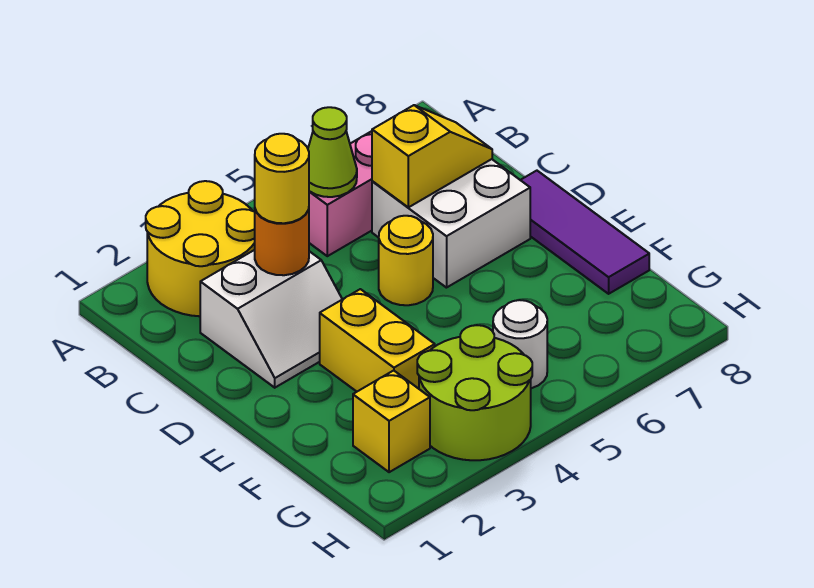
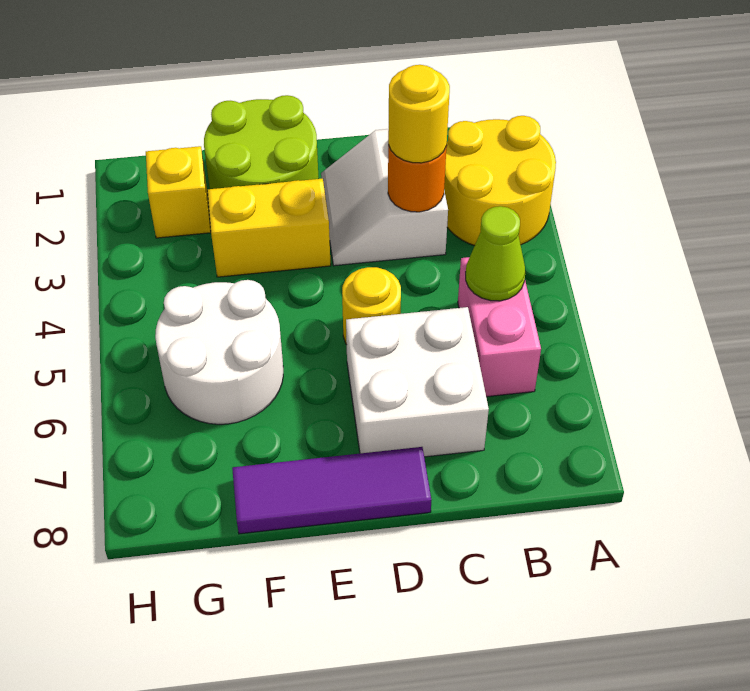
yellow 1x2 slope [372,105,492,207] -> none
lime 2x2 round brick [417,325,532,460] -> lime 2x2 round brick moved to [204,95,319,189]
white 1x1 round brick [493,300,547,388] -> white 2x2 round brick [155,280,283,424]

